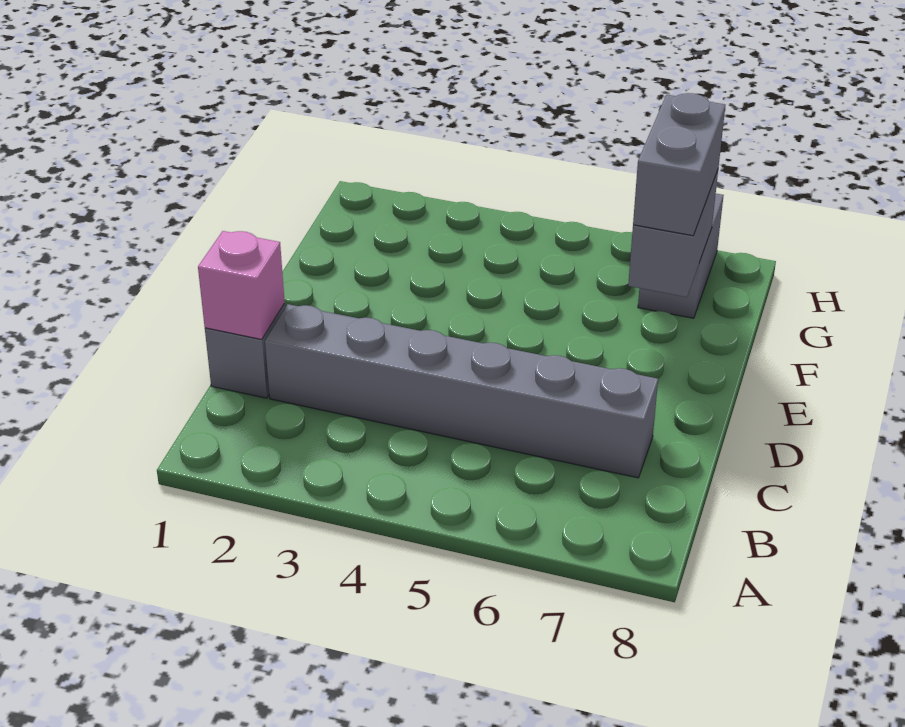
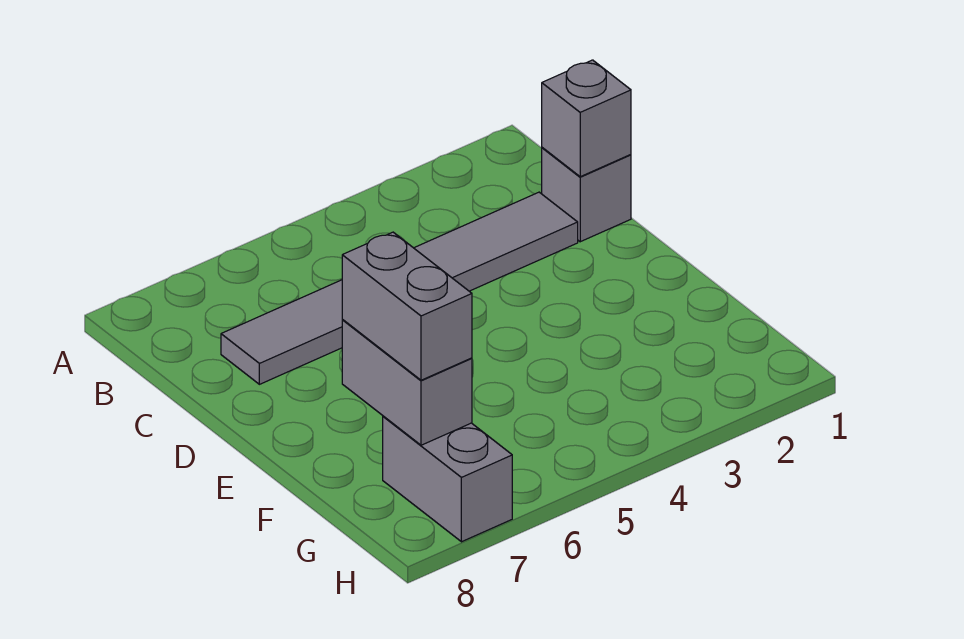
pink 1x1 brick [198,231,285,340] -> grey 1x1 brick [542,60,631,177]
grey 1x6 brick [265,304,658,478] -> grey 1x6 tile [221,192,578,384]

